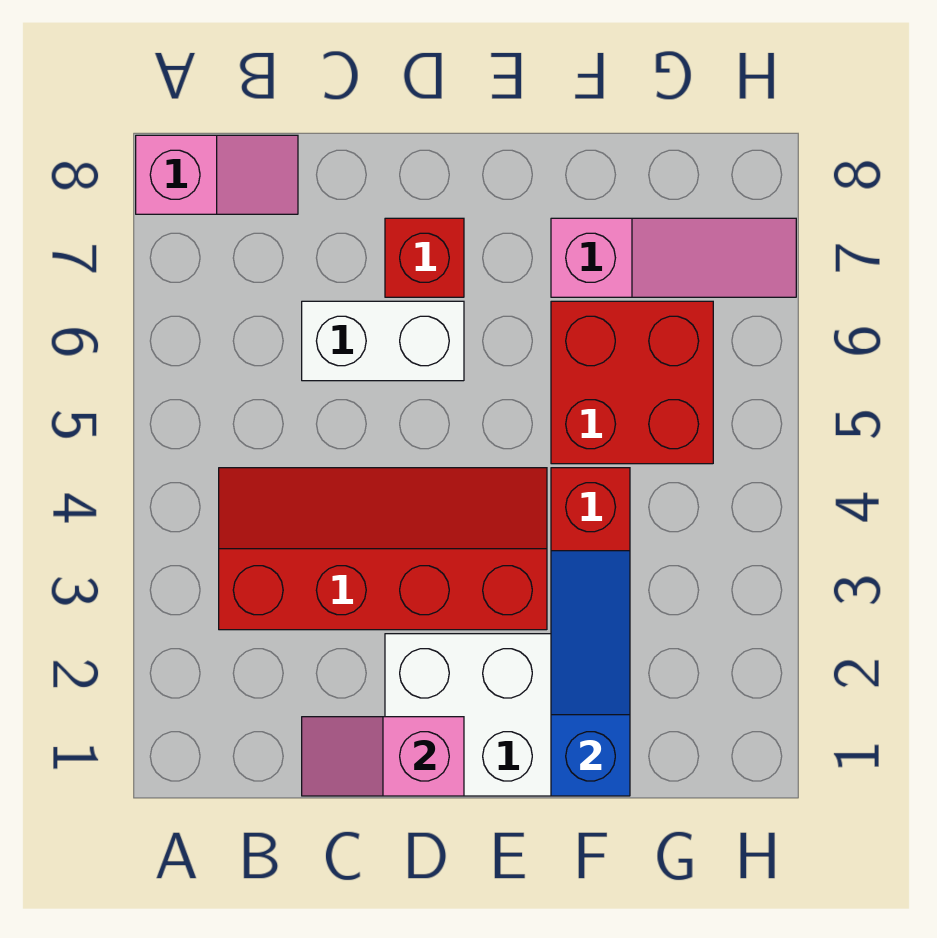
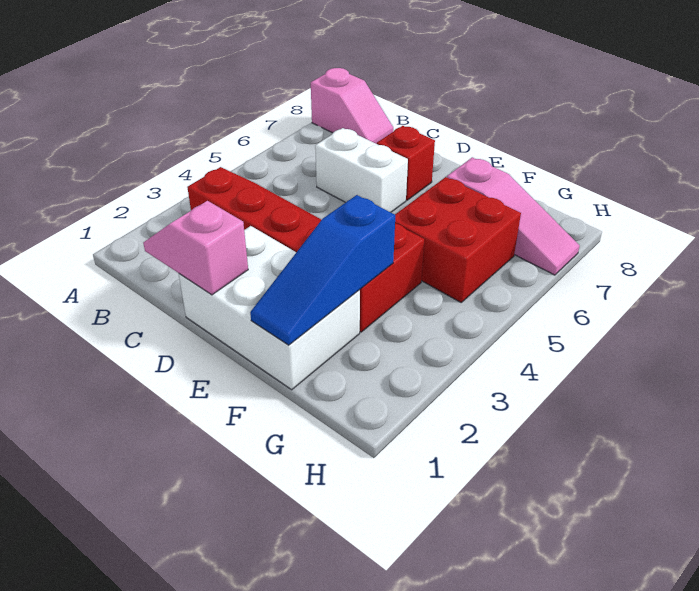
blue 1x3 slope [551,551,630,796] -> blue 1x3 slope turned to [250,195,395,345]

